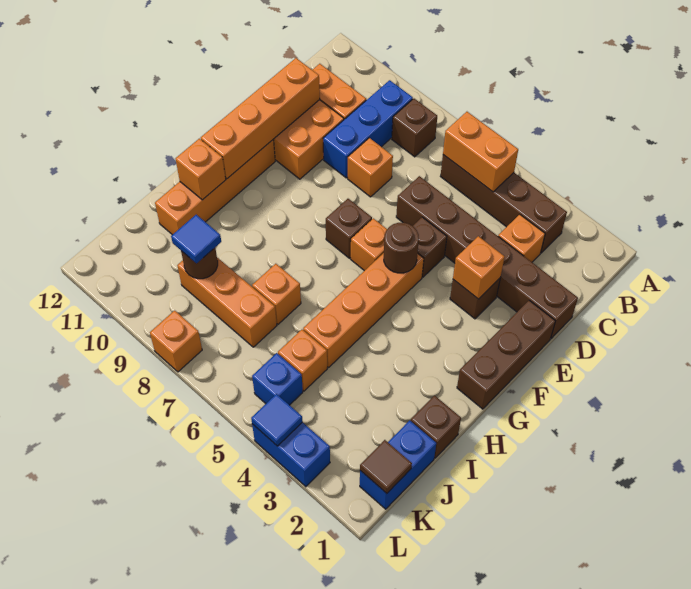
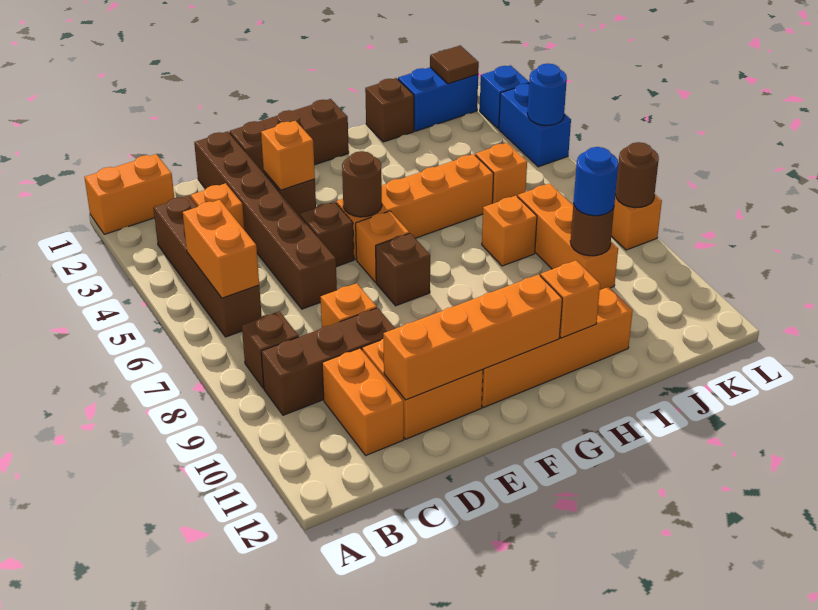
none -> orange 1x2 brick [84,154,174,234]
blue 1x3 brick [323,80,413,178] -> brown 1x3 brick [261,308,395,415]
blue 1x1 tile [171,215,221,263] -> blue 1x1 round brick [574,147,618,216]
blue 1x1 brick [252,353,303,405] -> blue 1x1 brick moved to [480,65,529,129]
blue 1x1 tile [251,394,303,446] -> blue 1x1 round brick [528,64,567,126]
none -> brown 1x1 round brick [615,142,659,208]

